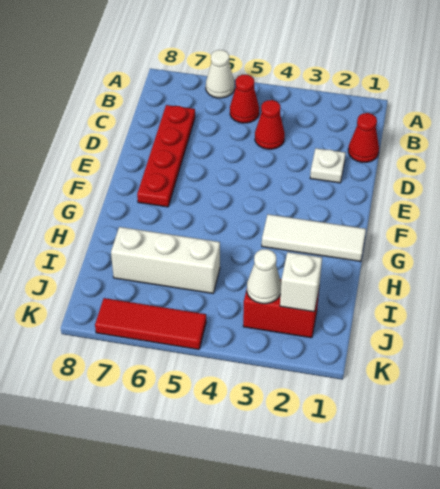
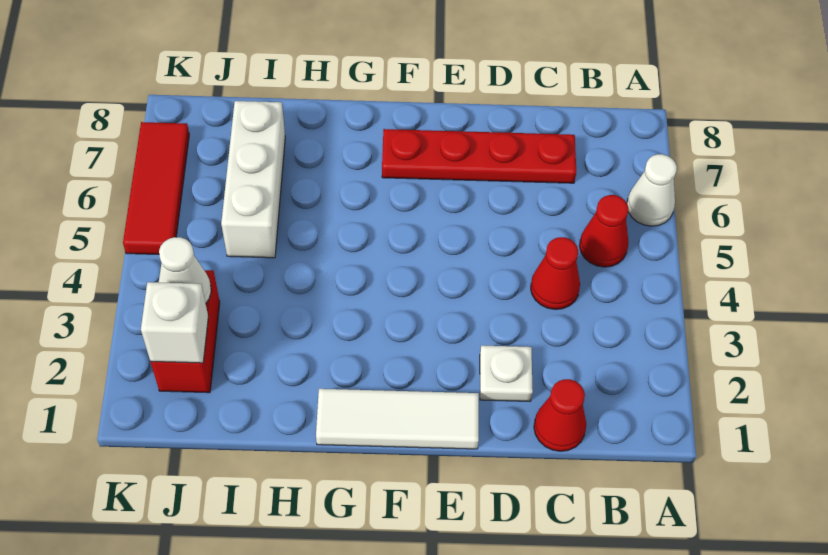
white 1x3 tile [262,214,366,261] -> white 1x3 tile turned to [316,389,479,449]

